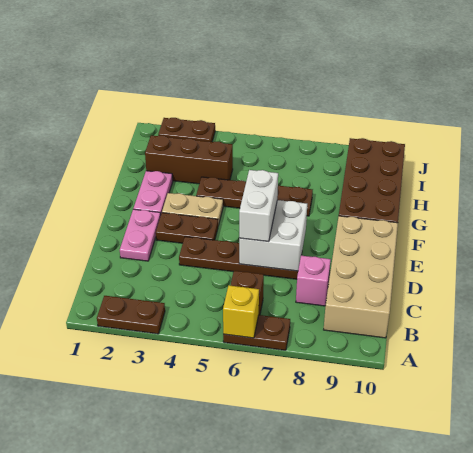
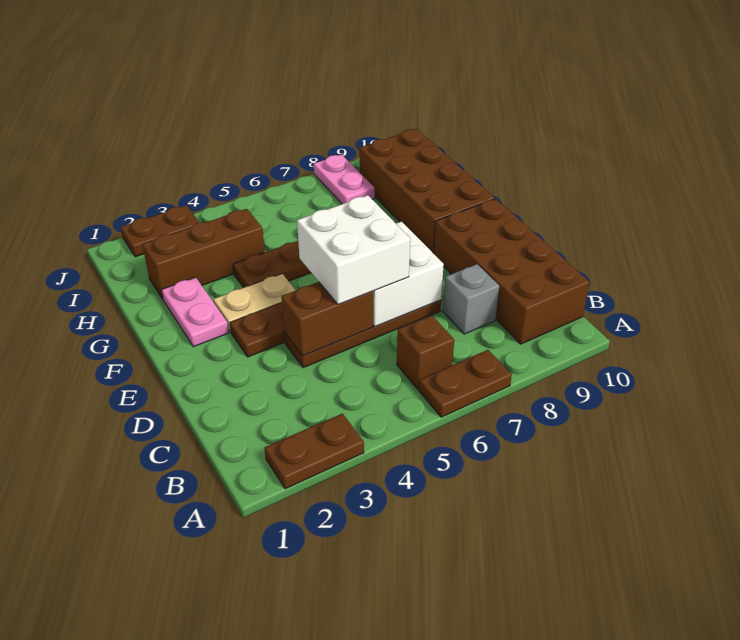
yellow 1x1 brick [223,285,259,338] -> none
tan 2x4 brick [324,216,398,338] -> brown 2x4 brick [433,199,590,344]
pink 1x1 brick [296,256,331,306] -> grey 1x1 brick [443,264,499,334]
pink 1x2 plate [120,209,161,261] -> pink 1x2 plate moved to [314,155,375,204]
none -> brown 1x2 brick [281,282,373,356]
white 1x2 brick [239,170,278,242] -> white 2x2 brick [297,195,410,304]

